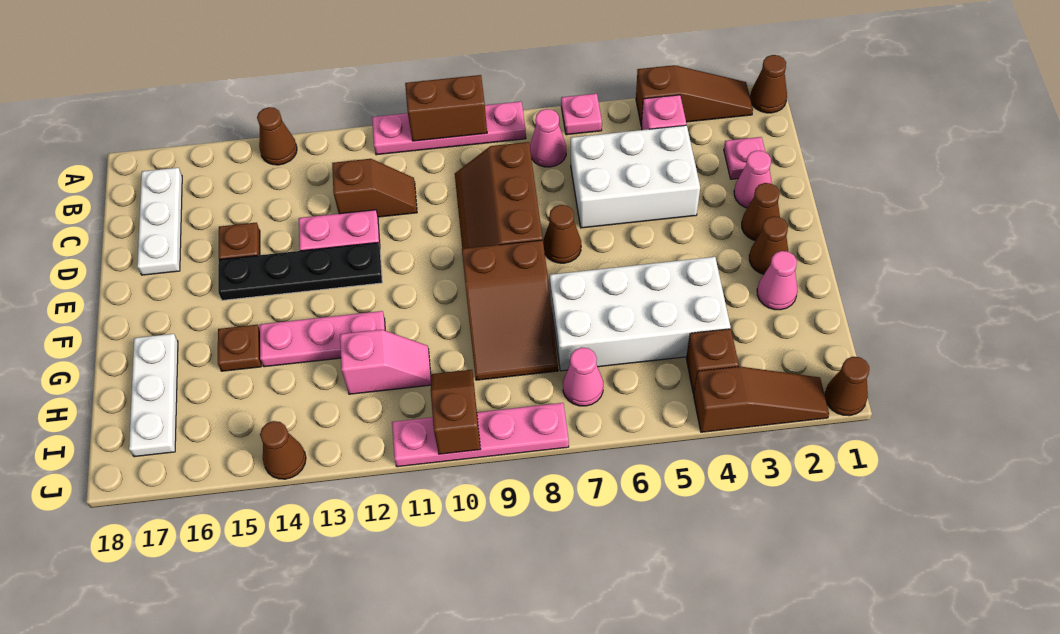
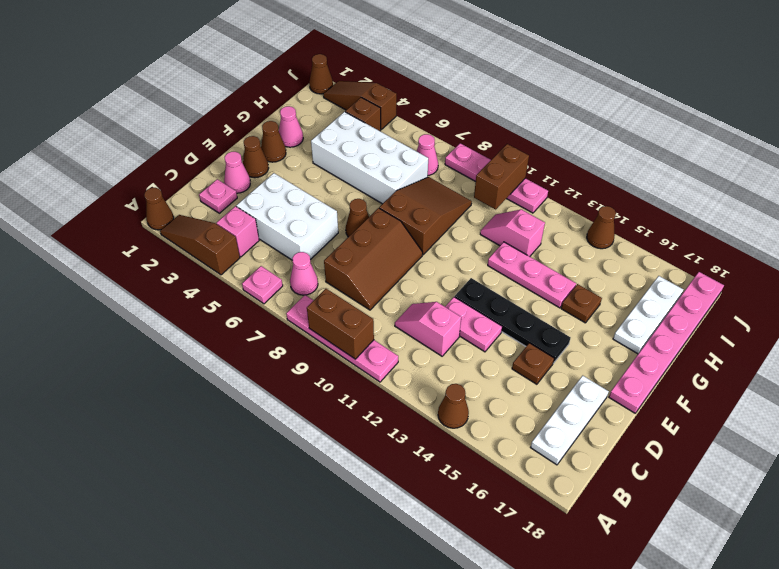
brown 1x2 slope [332,159,417,217] -> pink 1x2 slope [395,302,461,356]
none -> pink 1x6 plate [609,272,724,413]
brown 1x2 slope [431,370,481,454] -> brown 1x2 brick [474,144,529,209]

